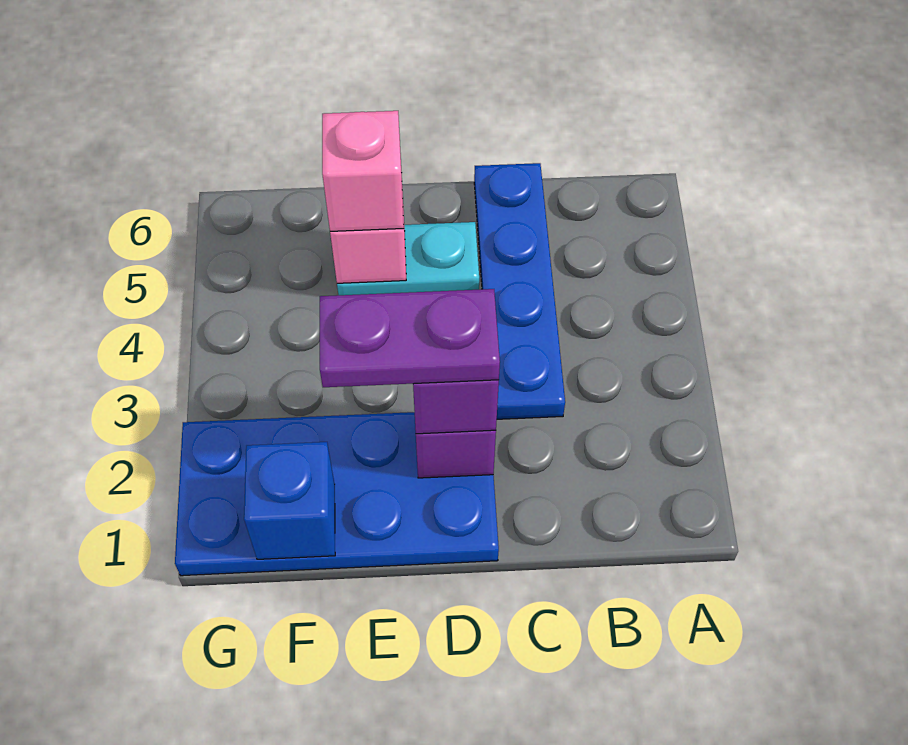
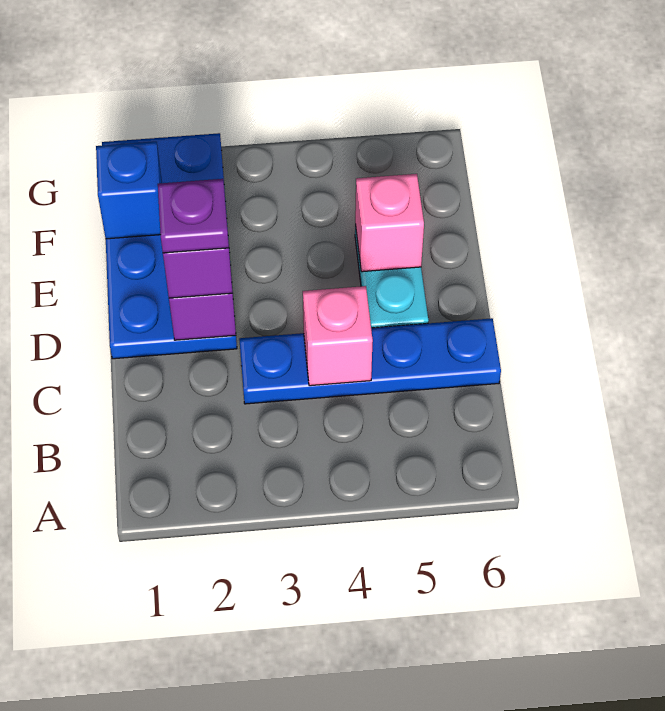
purple 1x2 plate [320,289,500,387] -> purple 1x1 plate [158,179,229,253]
pink 1x1 brick [322,111,404,231] -> pink 1x1 brick moved to [303,286,373,386]

